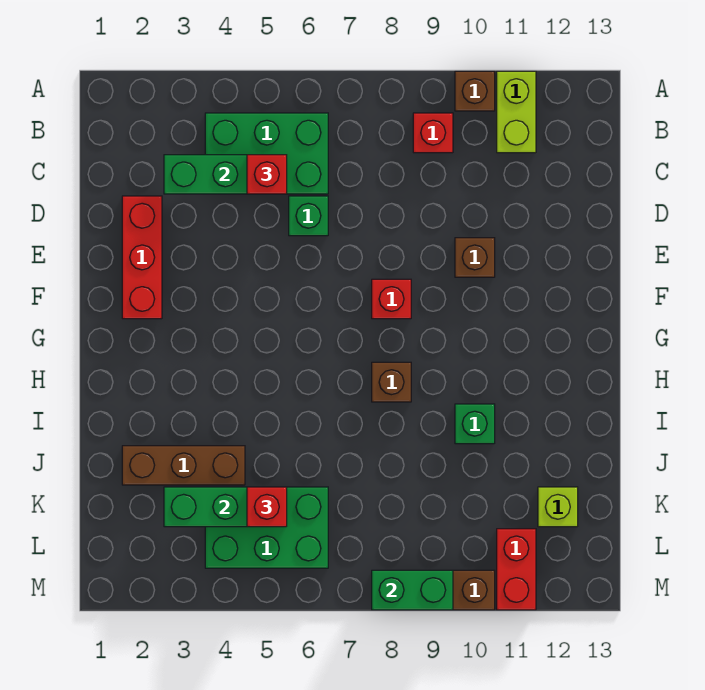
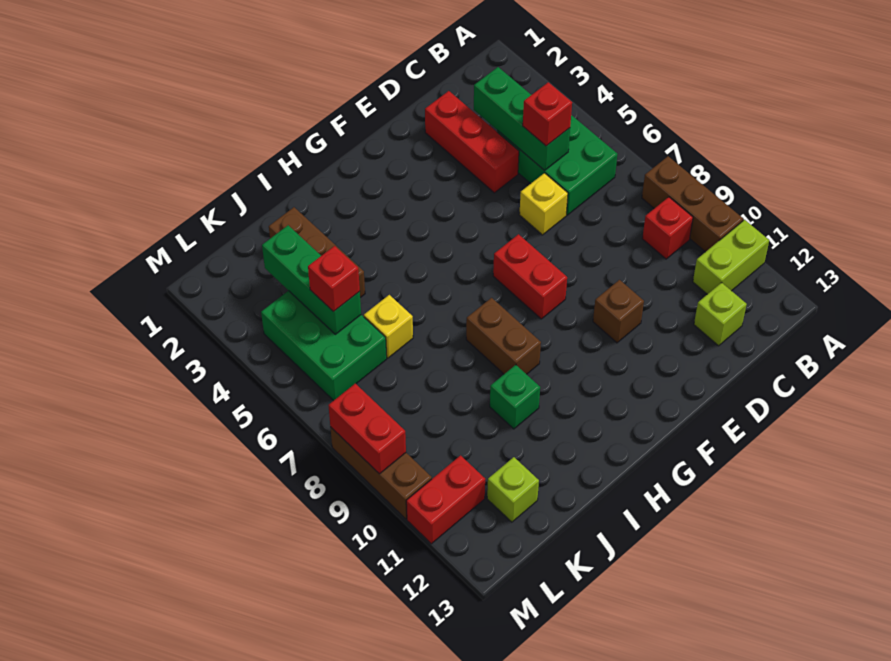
brown 1x1 brick [455,71,495,111] -> brown 1x3 brick [642,156,743,252]
none -> lime 1x1 brick [694,283,747,346]
red 1x3 brick [122,196,162,319] -> red 1x3 brick turned to [425,91,519,193]
green 1x1 brick [289,196,328,236] -> yellow 1x1 brick [519,173,568,235]
red 1x1 brick [372,279,411,319] -> red 1x2 brick [493,234,567,319]
brown 1x1 brick [372,362,411,402] -> brown 1x2 brick [466,298,541,374]
none -> yellow 1x1 brick [364,295,413,358]
green 1x2 brick [372,570,453,610] -> red 1x2 brick [328,384,406,474]

